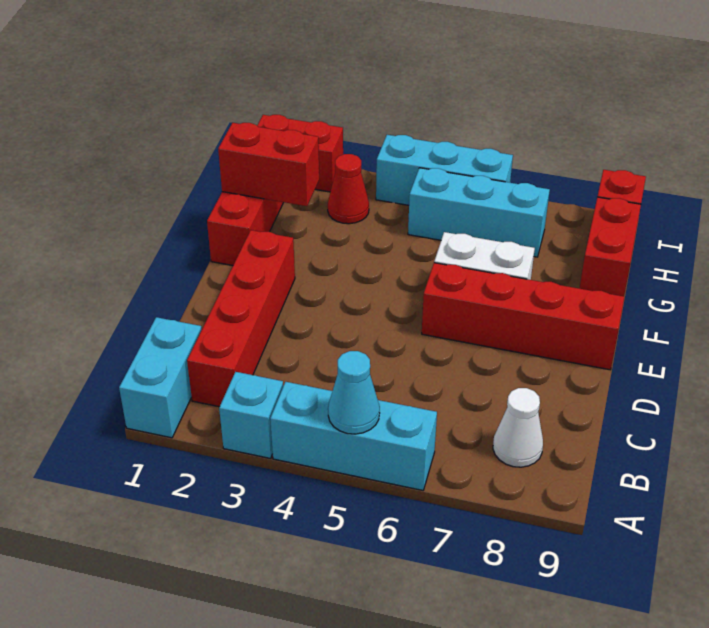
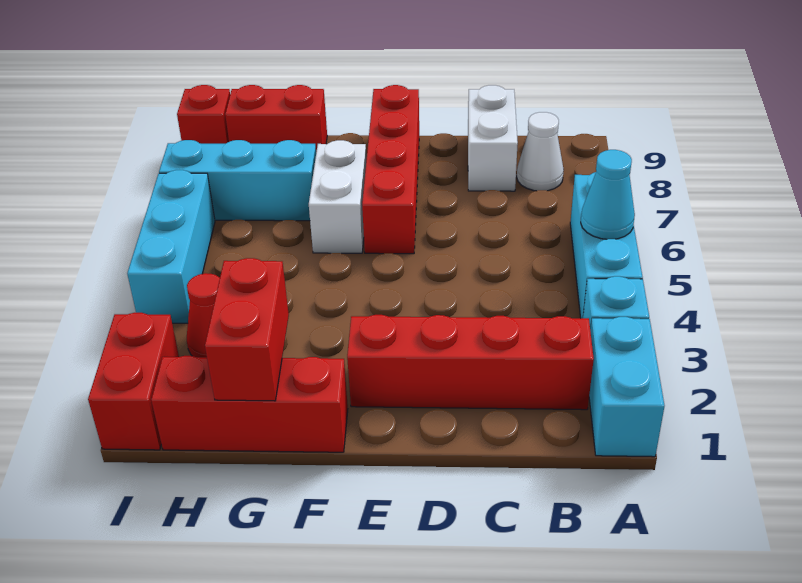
cyan 1x2 brick [119,317,202,438] -> cyan 1x2 brick turned to [589,317,665,457]
none -> white 1x2 brick [468,85,518,191]
cyan 1x3 brick [408,168,550,257] -> cyan 1x3 brick turned to [159,140,316,221]

